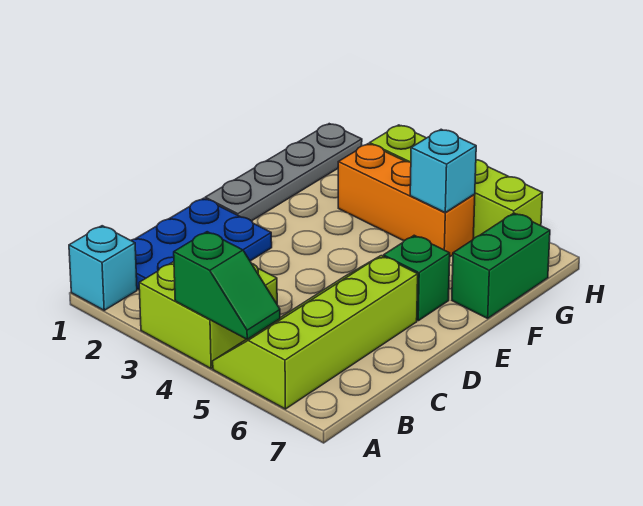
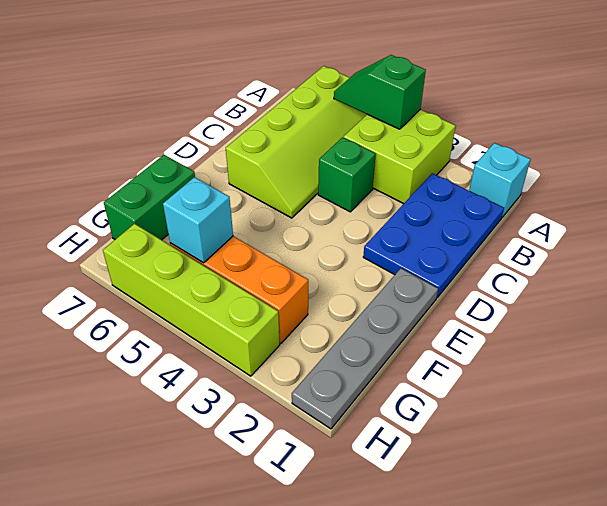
green 1x1 brick [383,235,450,321] -> green 1x1 brick moved to [318,138,376,212]

